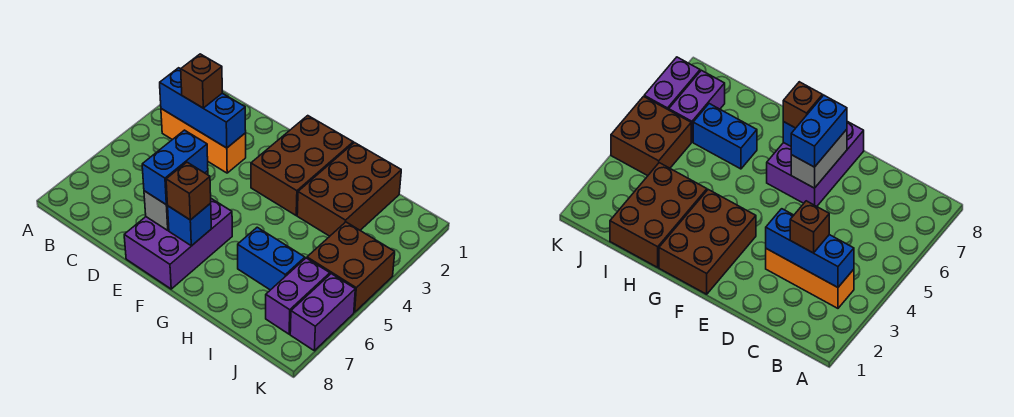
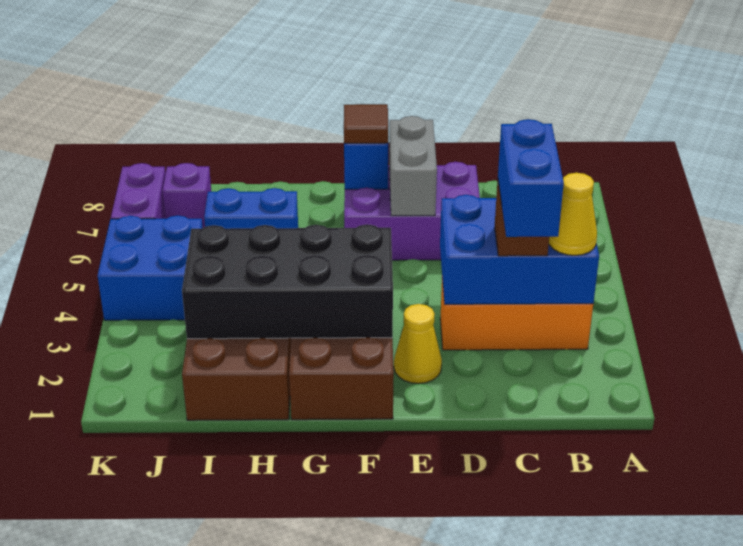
blue 1x3 brick [160,68,246,148] -> blue 2x3 brick [440,195,599,304]
none -> yellow 1x1 cone [549,173,597,255]
none -> yellow 1x1 cone [394,304,442,384]
purple 2x3 brick [124,199,232,289] -> purple 2x3 brick turned to [344,162,480,260]
blue 1x2 brick [142,130,208,205] -> blue 1x2 brick moved to [498,119,564,237]
none -> black 2x4 brick [182,224,393,339]
brown 1x1 brick [166,162,211,220] -> brown 1x1 tile [344,104,388,143]
brown 2x2 brick [307,222,395,312] -> blue 2x2 brick [98,215,203,320]
purple 1x2 brick [266,258,330,334] -> purple 1x1 brick [163,163,211,228]

